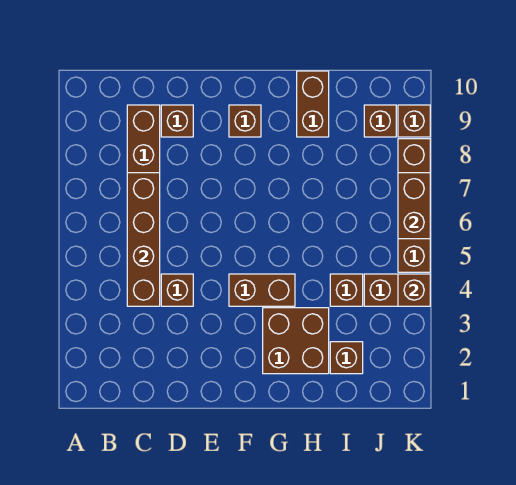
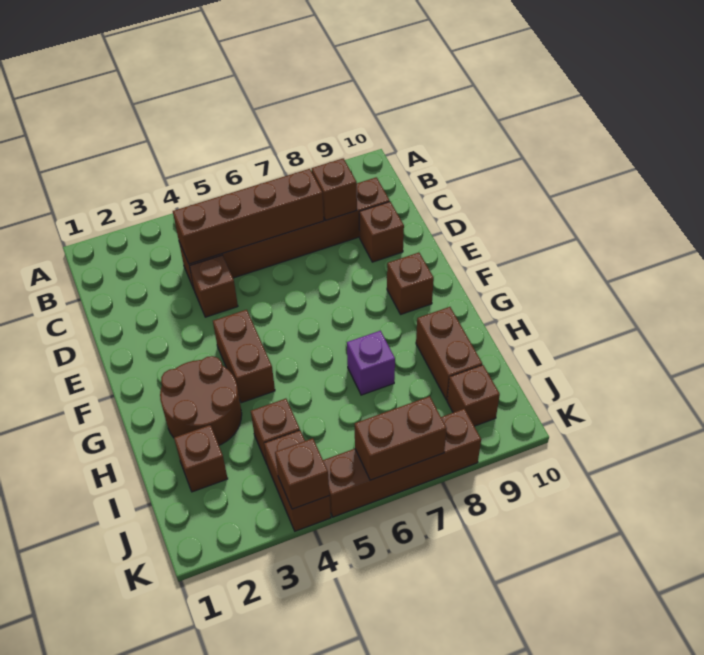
brown 2x2 brick [263,308,329,374] -> brown 2x2 round brick [160,356,242,445]
none -> purple 1x1 brick [347,331,395,395]
brown 1x2 brick [297,71,329,137] -> brown 1x2 brick turned to [416,307,482,400]
brown 1x1 brick [398,105,430,137] -> brown 1x1 brick moved to [312,158,357,220]

